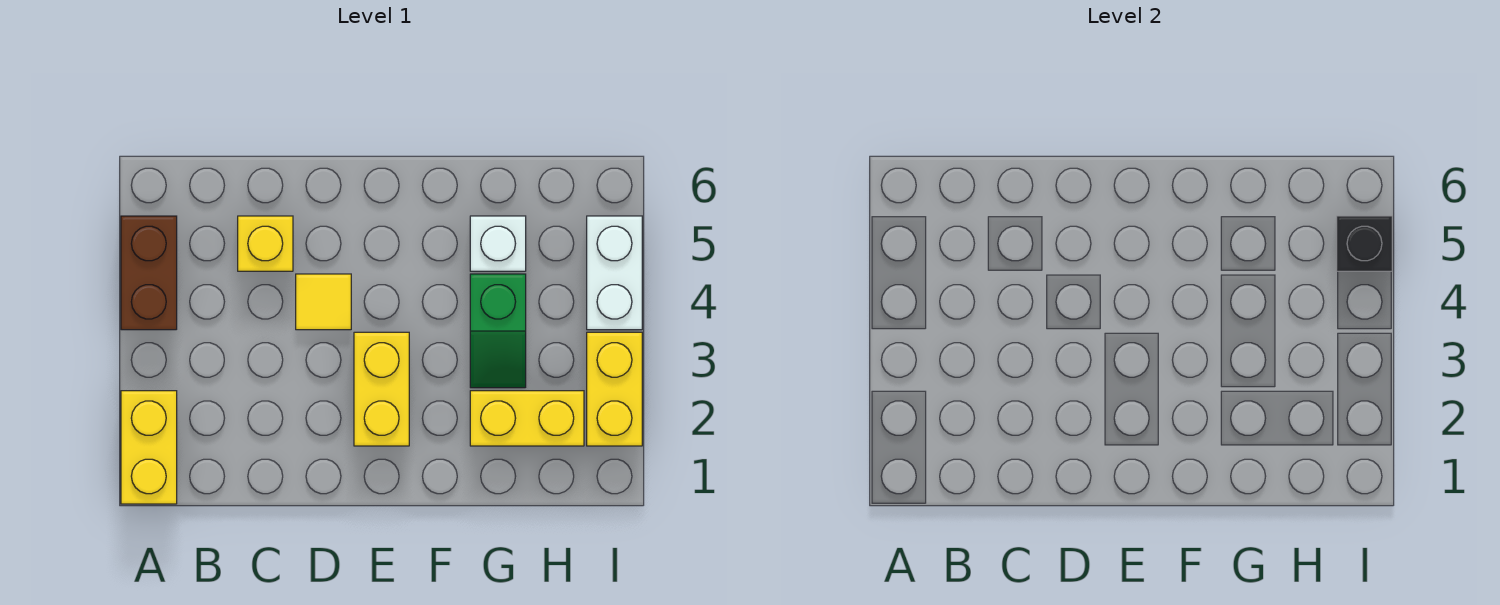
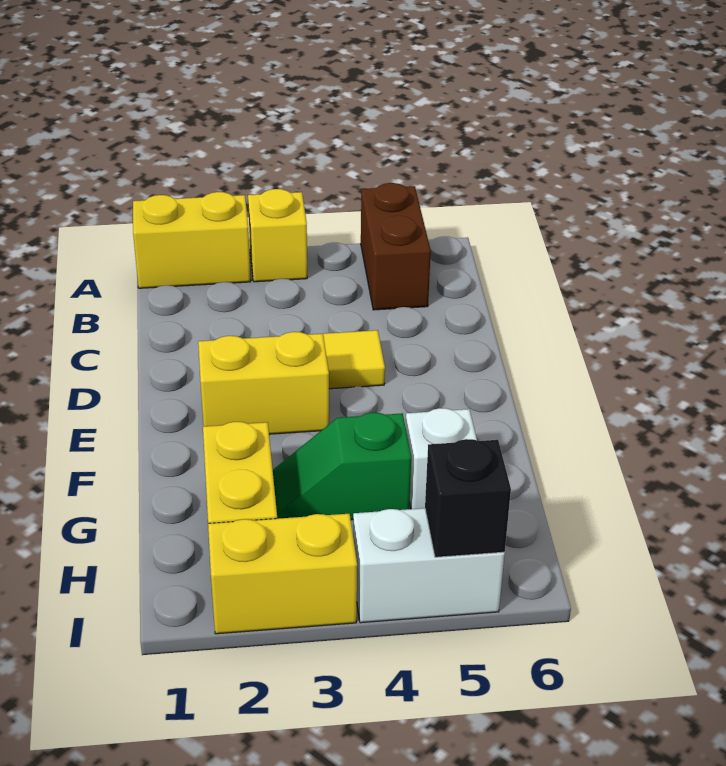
brown 1x2 brick [121,216,177,330] -> brown 1x2 brick turned to [361,183,431,310]
yellow 1x1 brick [238,216,293,271] -> yellow 1x1 brick moved to [248,189,307,282]

